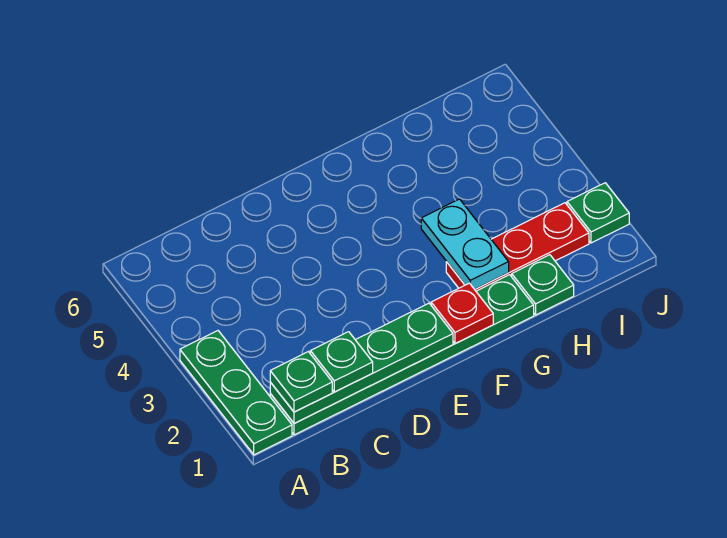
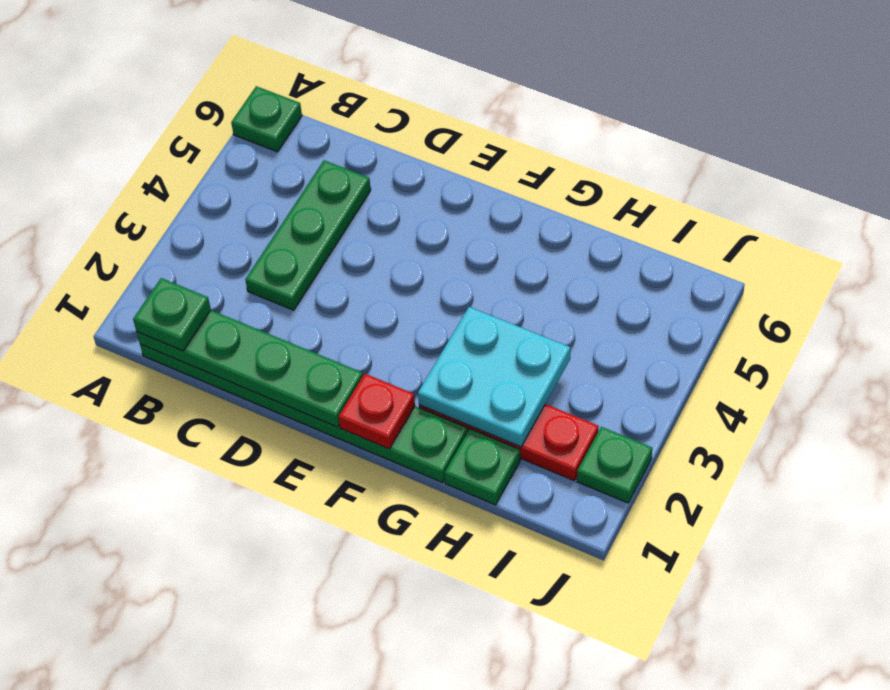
green 1x3 plate [180,331,292,455] -> green 1x3 plate moved to [245,160,371,310]
green 1x1 plate [310,332,373,392] -> green 1x1 plate moved to [231,86,302,152]
cyan 1x2 plate [421,199,509,289] -> cyan 2x2 plate [418,307,570,447]

